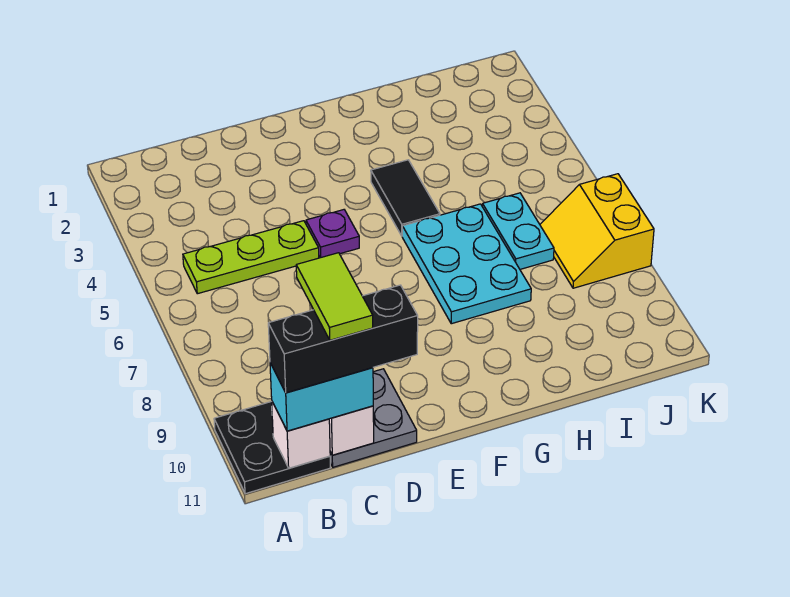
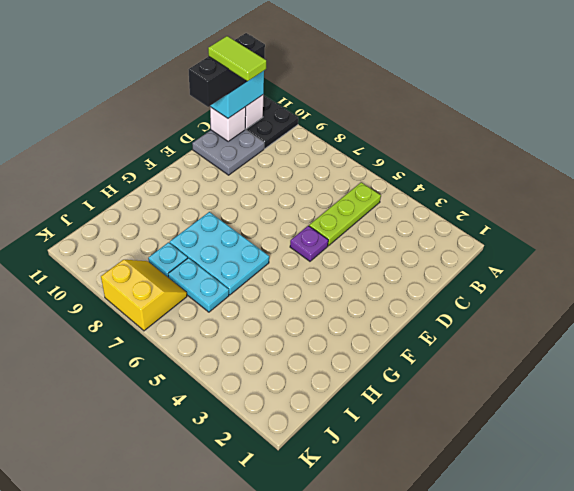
black 1x2 tile [371,160,440,236] -> none
none -> cyan 1x1 plate [148,242,188,278]

